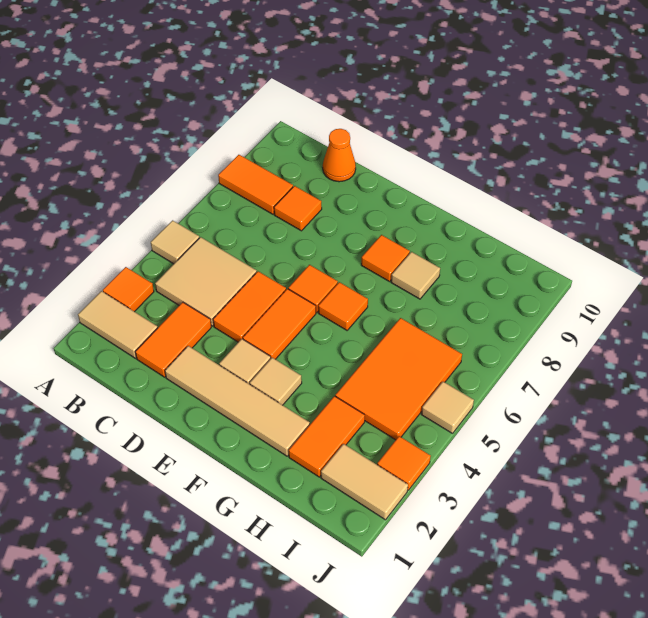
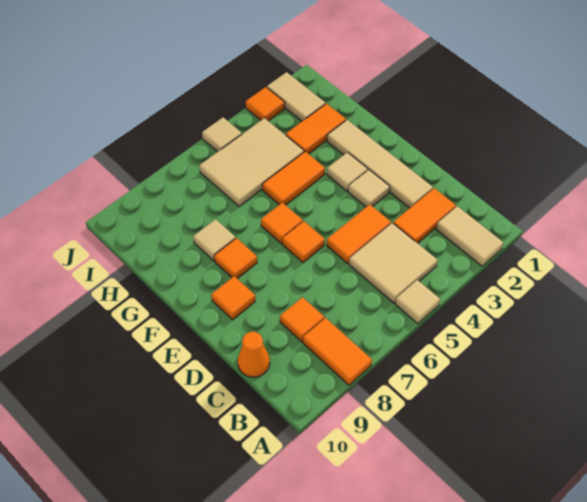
orange 1x1 tile [103,267,154,312] -> orange 1x1 tile moved to [211,276,255,320]
orange 1x2 tile [243,289,316,359] -> orange 1x2 tile moved to [262,152,325,205]
orange 2x3 tile [335,318,462,440] -> tan 2x3 tile [199,118,304,206]

